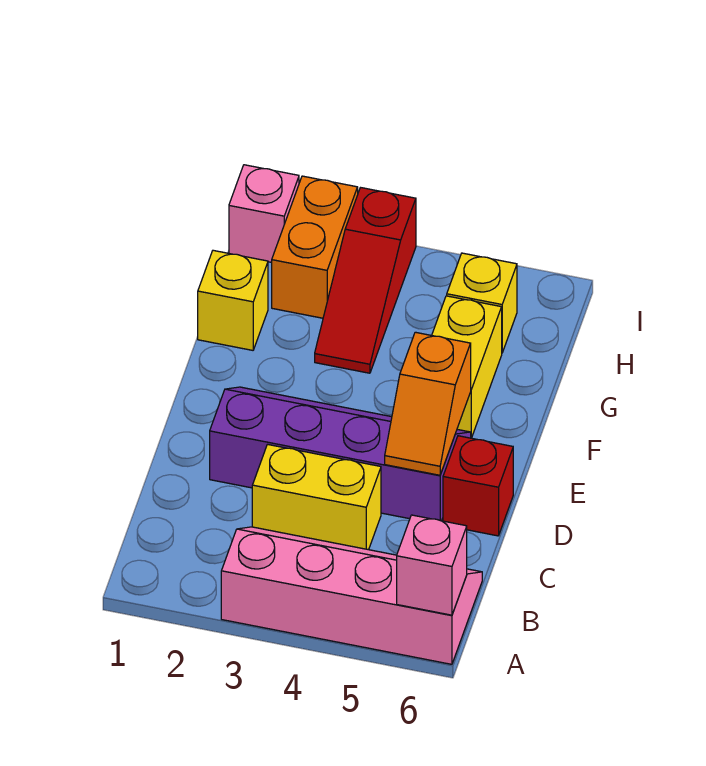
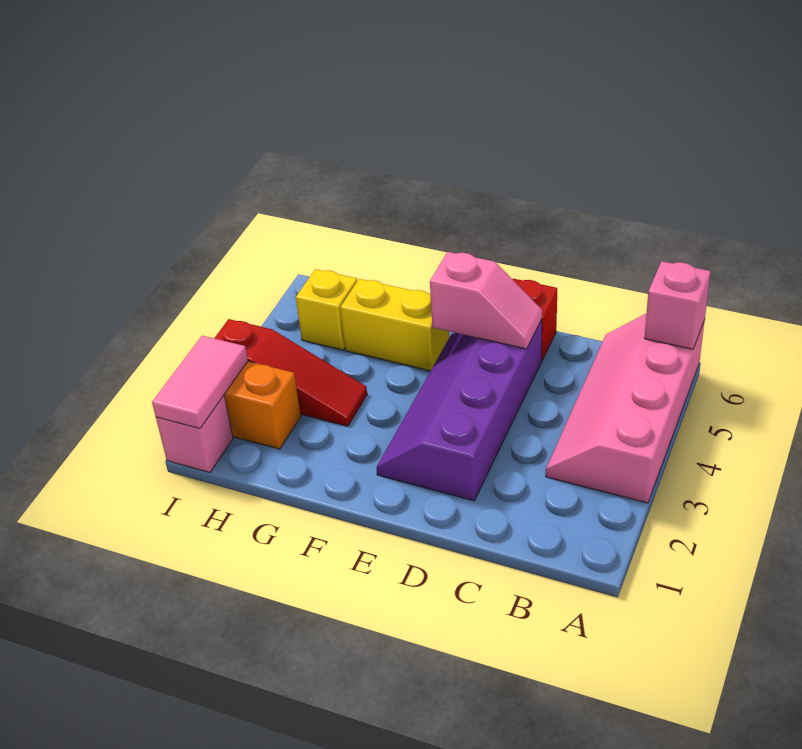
yellow 1x2 brick [252,444,381,550] -> none
orange 1x2 slope [385,332,471,475] -> pink 1x2 slope [430,252,542,349]
yellow 1x1 brick [198,250,268,350] -> none
none -> pink 1x2 tile [152,336,248,429]

